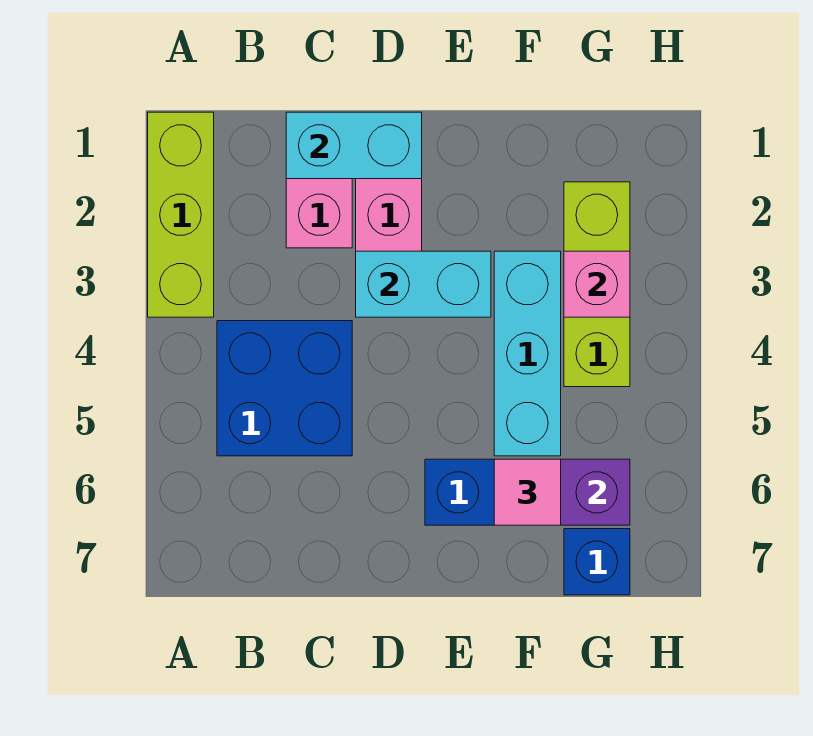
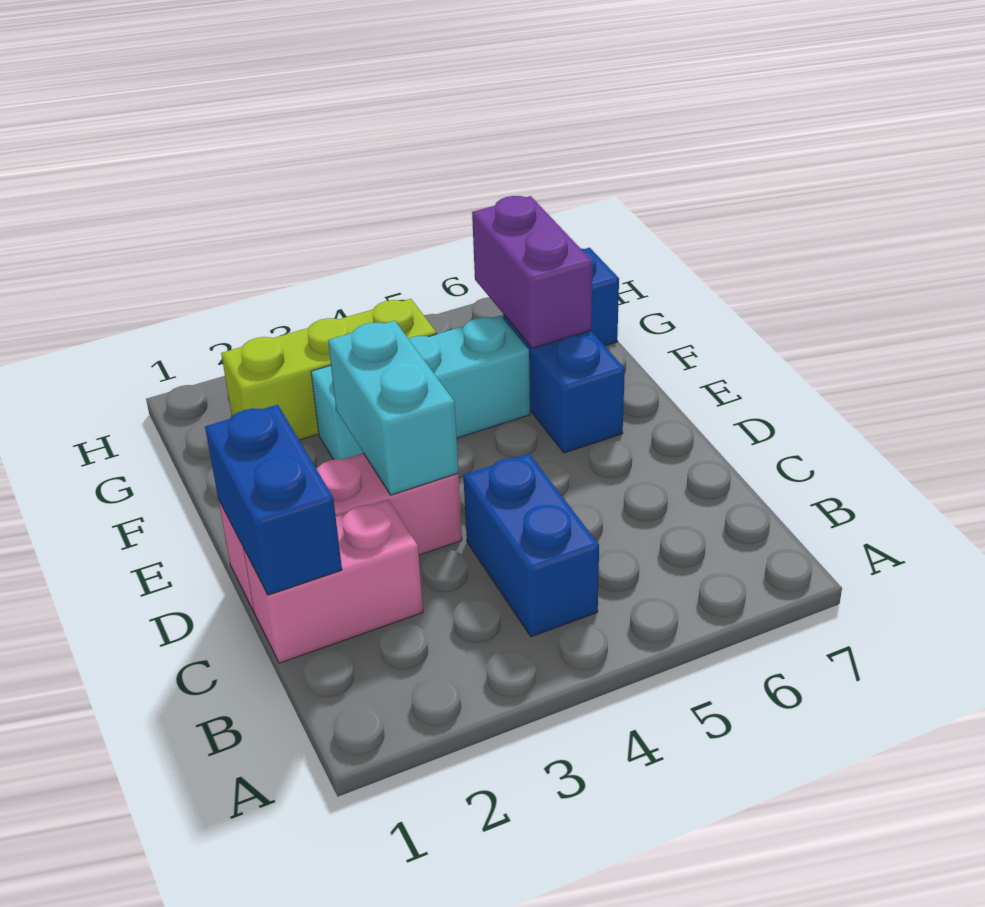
lime 1x3 brick [148,112,214,317] -> none
blue 2x2 brick [217,321,352,456] -> blue 1x2 brick [463,454,599,637]
cyan 1x2 brick [286,112,422,179] -> blue 1x2 brick [205,405,342,595]
pink 1x1 tile [494,459,561,525] -> none
pink 1x1 brick [564,251,630,317] -> none

